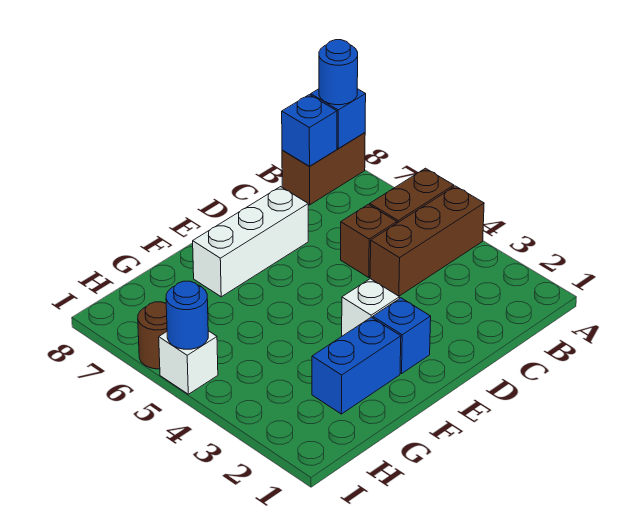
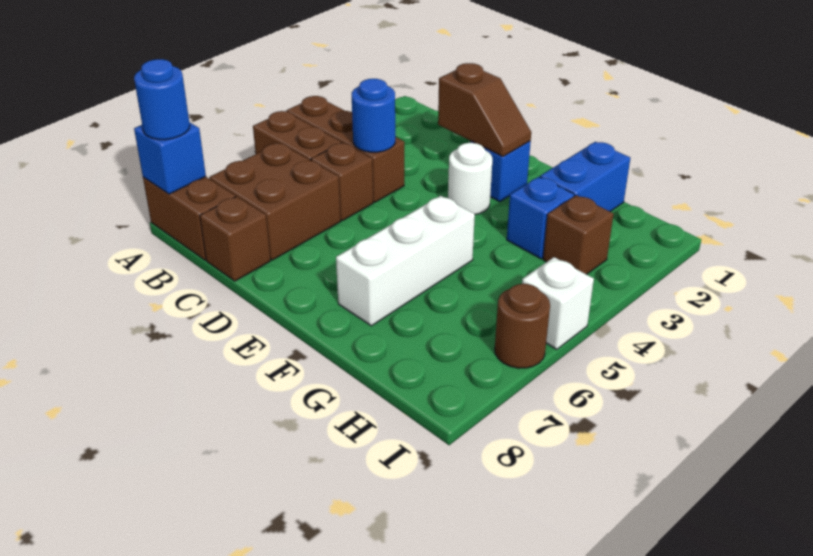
none -> brown 2x2 brick [209,143,341,260]
blue 1x1 brick [282,95,337,166] -> blue 1x1 brick moved to [507,177,574,259]
none -> brown 1x1 brick [200,196,271,281]
none -> brown 1x2 slope [438,63,531,157]
white 1x3 brick [193,187,308,297] -> white 1x3 brick turned to [336,196,475,326]
white 1x1 brick [342,279,399,336] -> white 1x1 round brick [448,143,492,215]
blue 1x2 brick [312,317,401,414] -> blue 1x2 brick turned to [540,142,630,211]
none -> brown 1x1 brick [543,195,613,275]
blue 1x1 round brick [166,281,208,349] -> blue 1x1 round brick moved to [352,79,395,152]

